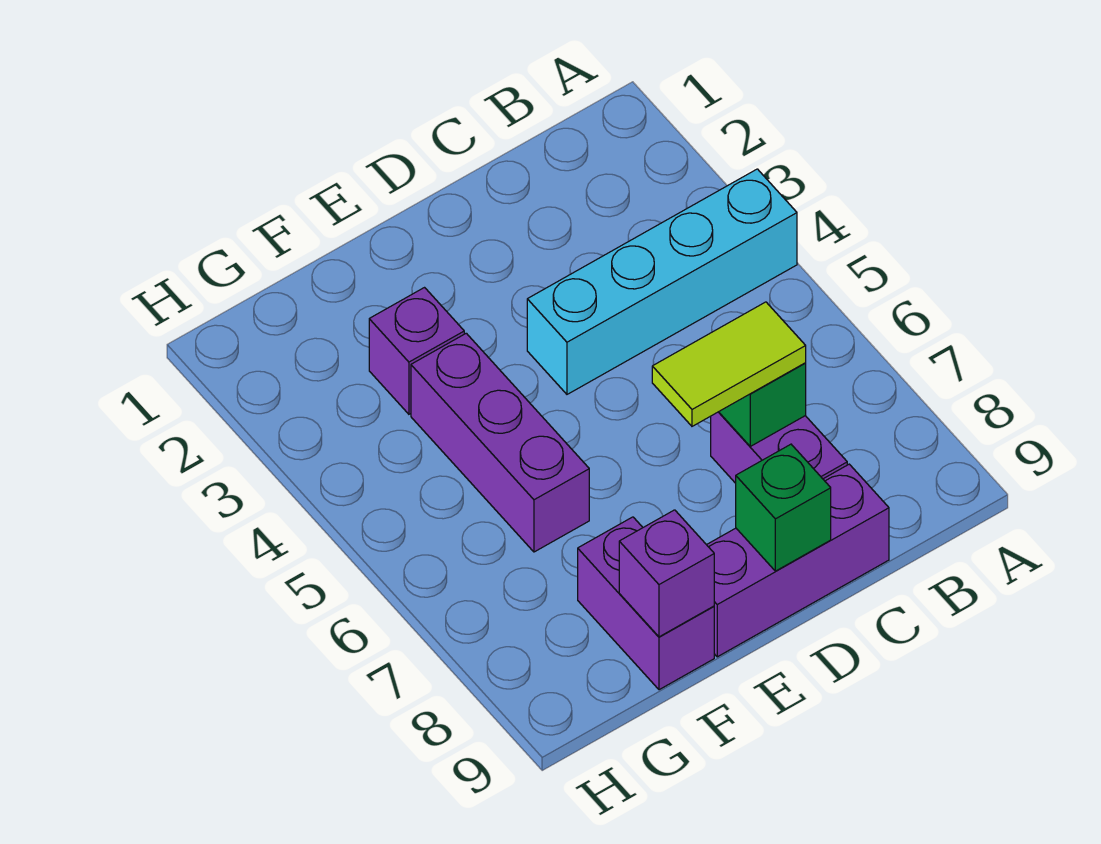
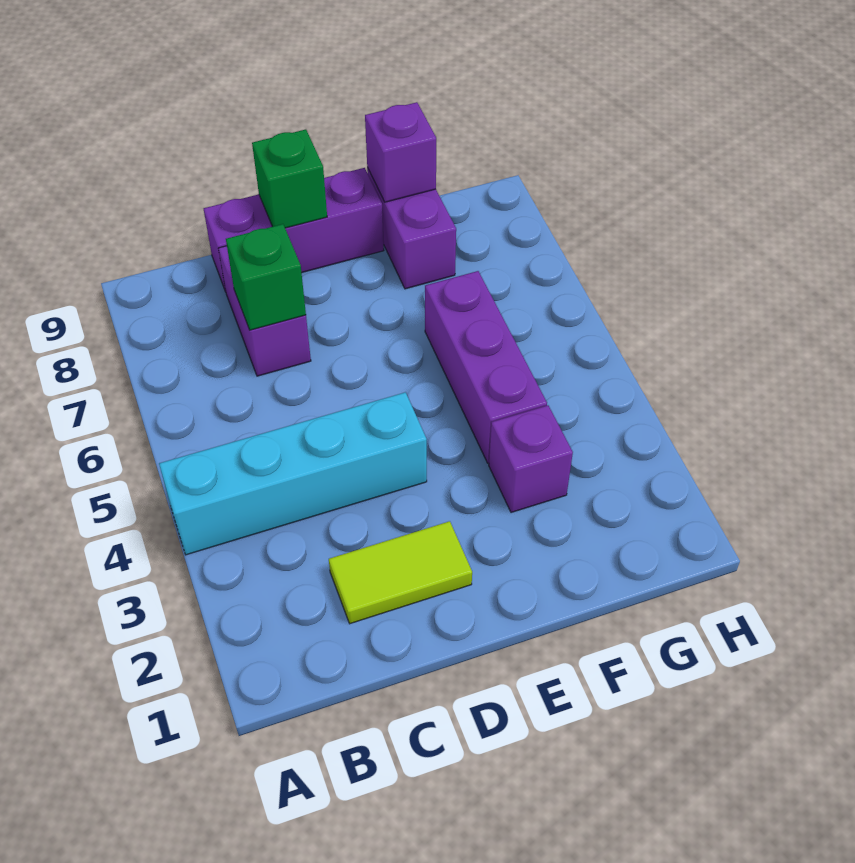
lime 1x2 tile [652,302,806,426] -> lime 1x2 tile moved to [329,521,472,624]

